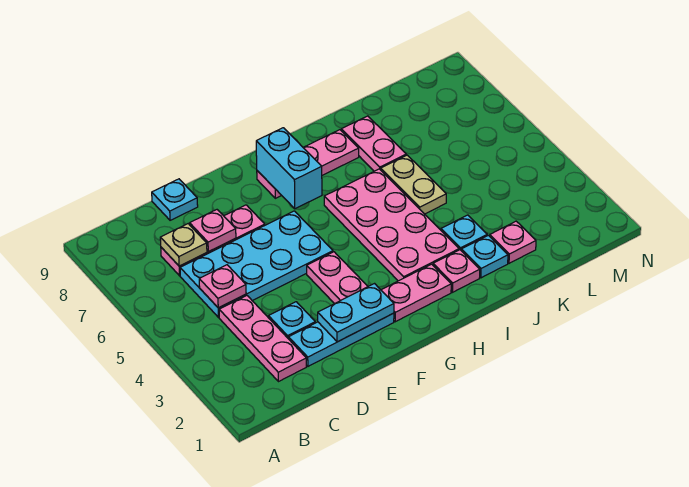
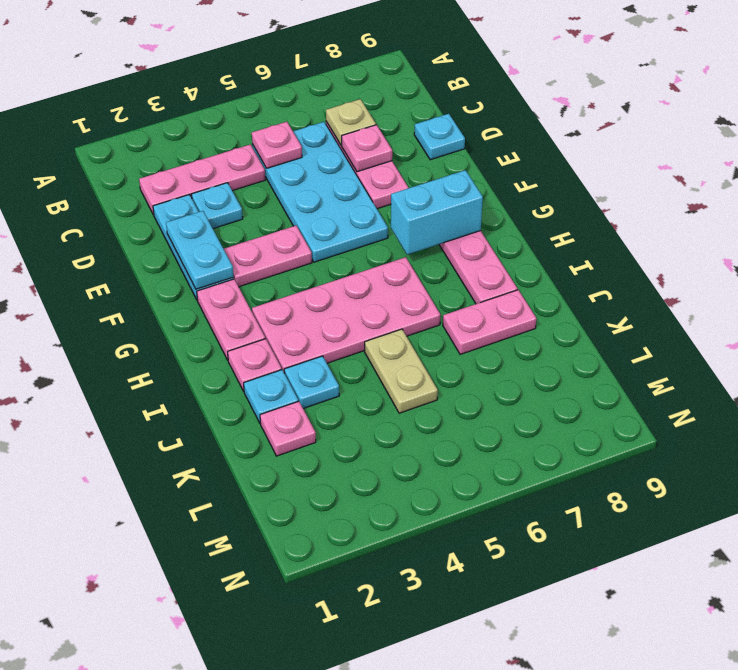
tan 1x2 plate [381,155,446,214] -> tan 1x2 plate turned to [365,329,438,413]

